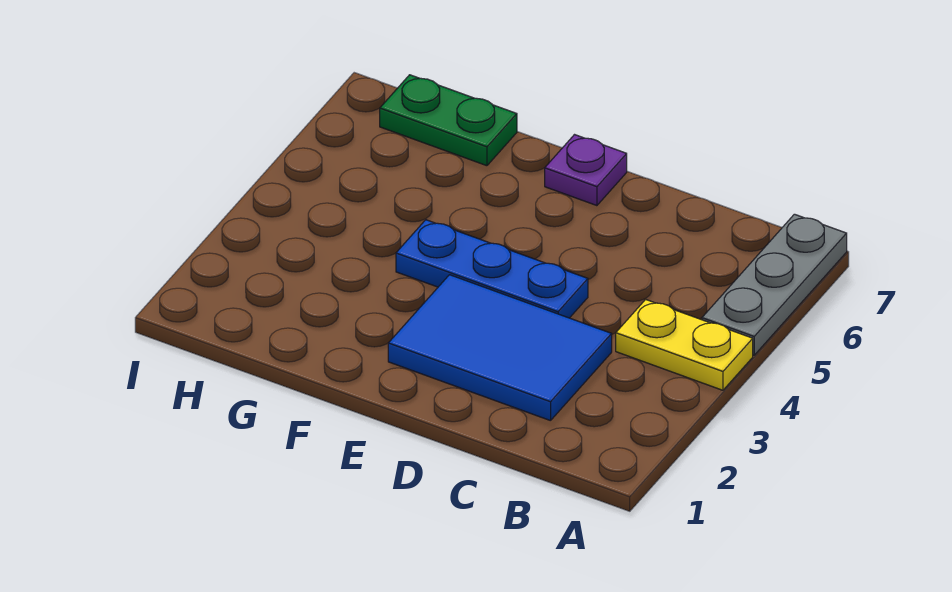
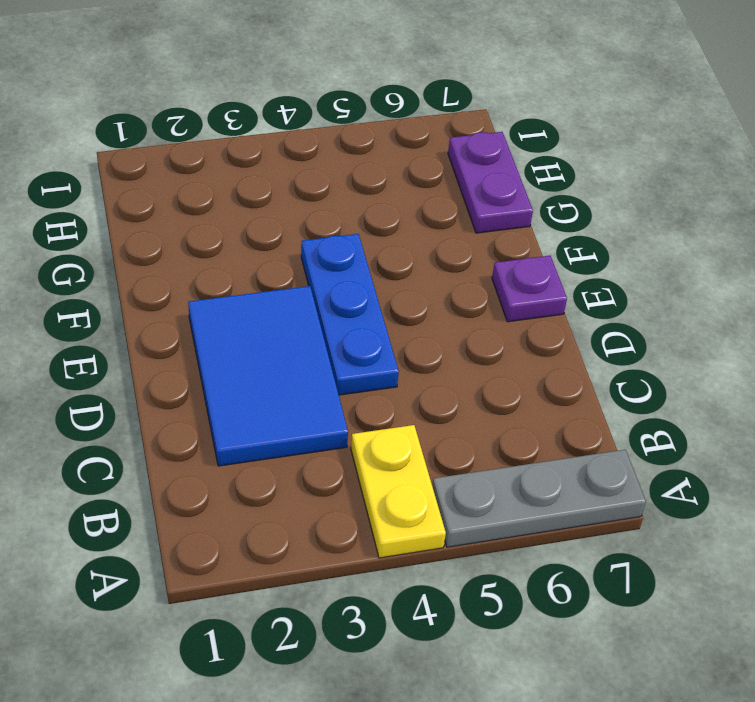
green 1x2 plate [380,75,517,166] -> purple 1x2 plate [448,132,533,233]

